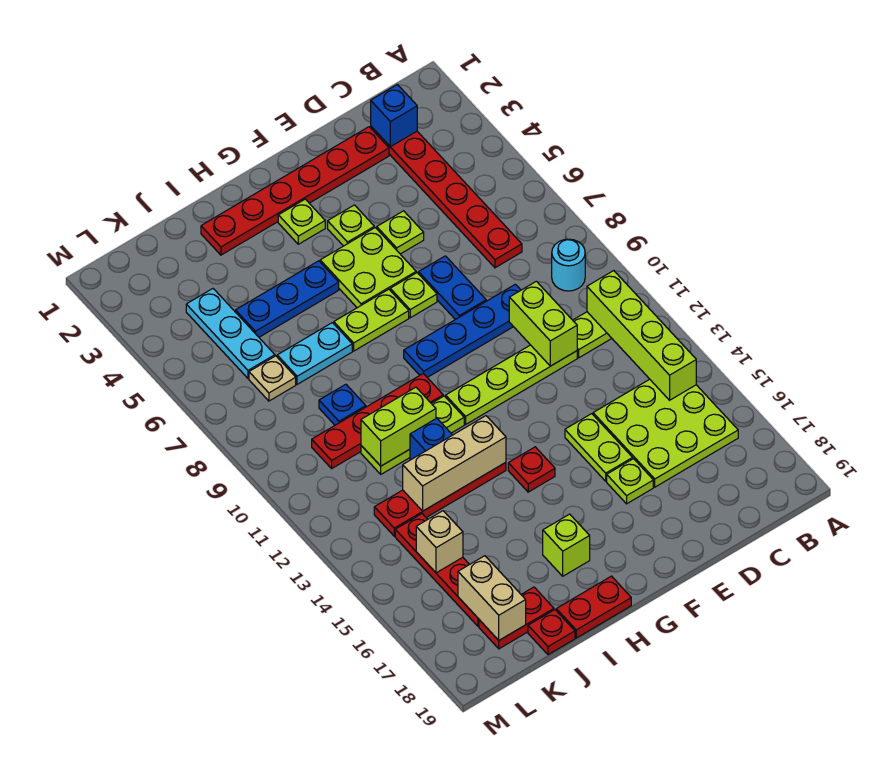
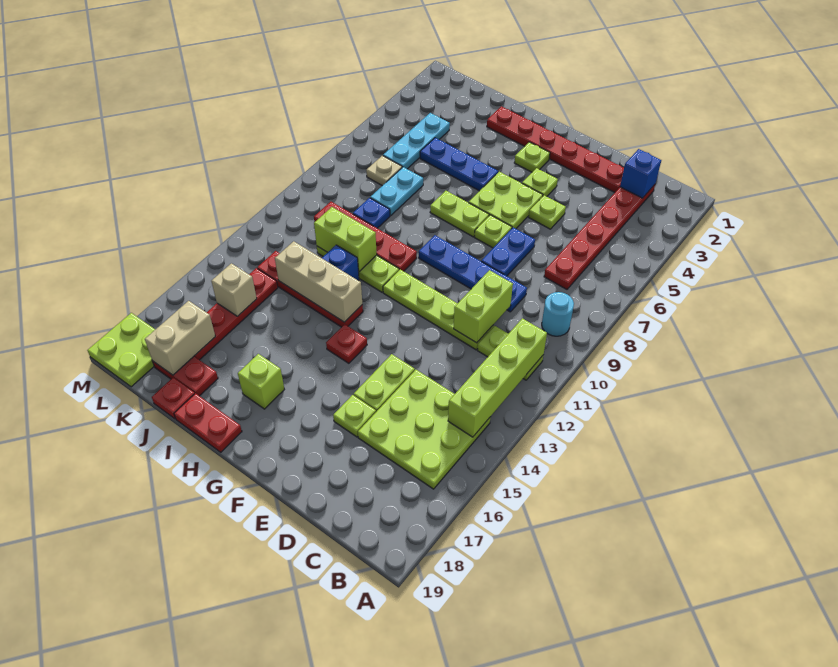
cyan 1x2 plate [277,323,352,384] -> cyan 1x2 plate turned to [370,167,423,216]
none -> lime 2x2 plate [88,313,155,387]

